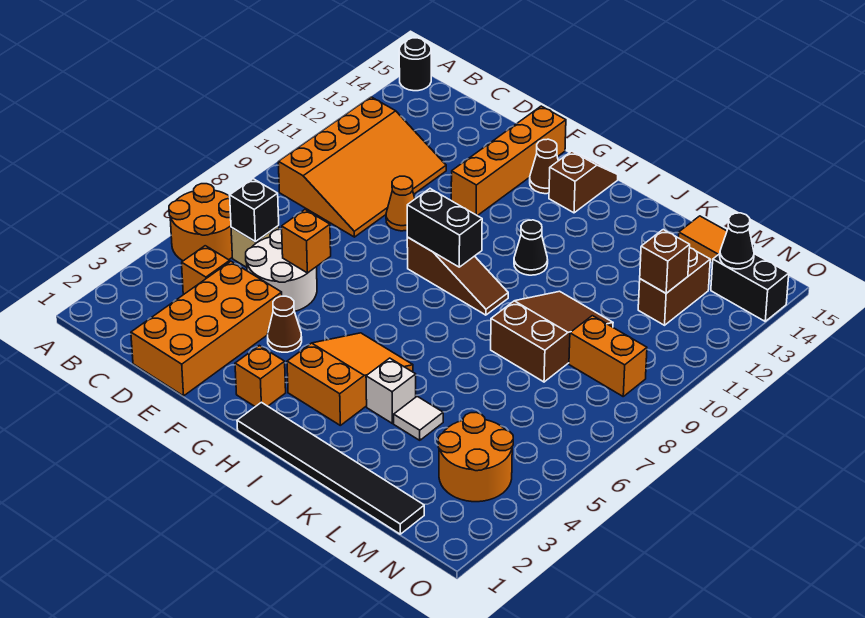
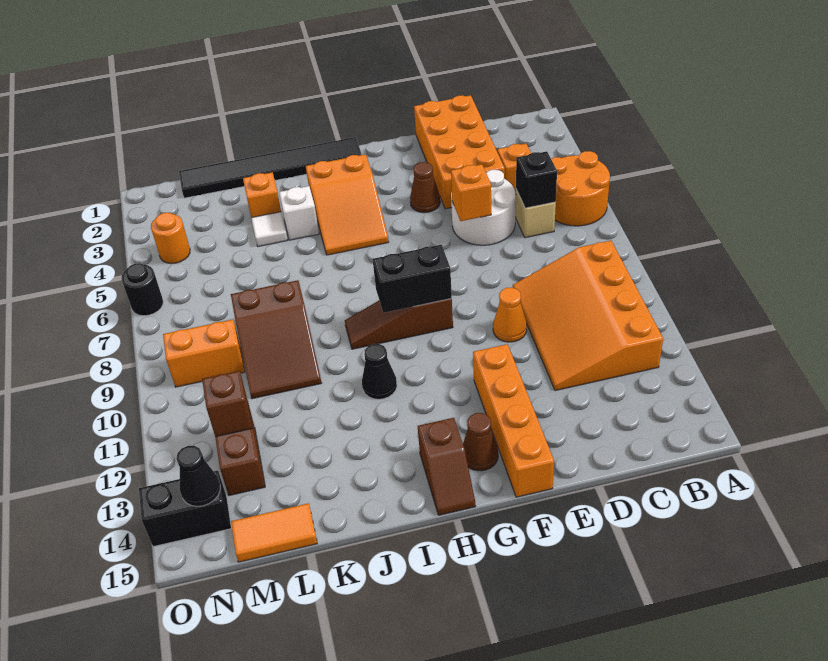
black 1x1 round brick [399,38,431,91] -> black 1x1 round brick moved to [121,263,163,316]
orange 1x1 brick [235,346,286,407] -> orange 1x1 brick moved to [243,172,281,218]
orange 2x2 round brick [438,413,513,502] -> orange 1x1 round brick [151,213,190,264]

